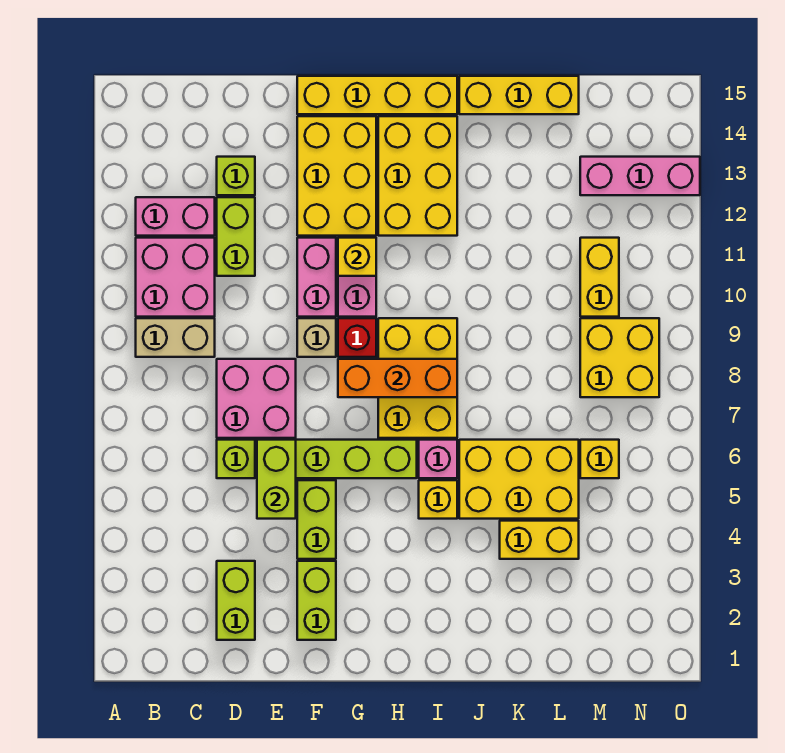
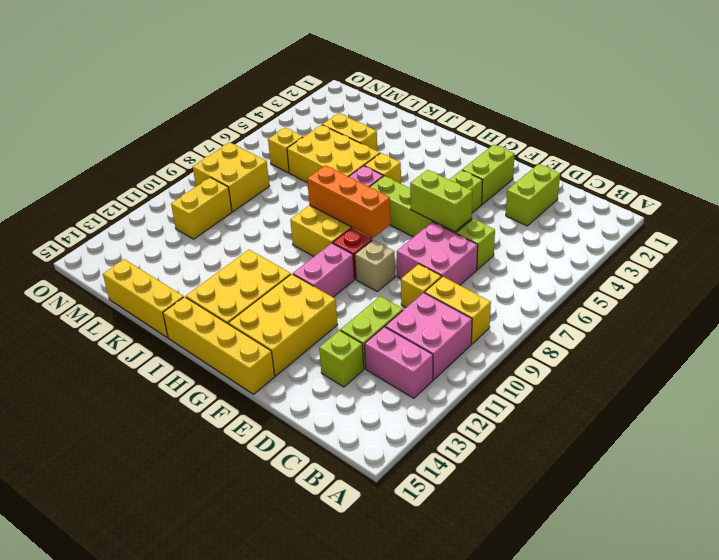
tan 1x2 brick [136,318,215,357] -> yellow 1x2 brick [425,276,491,344]
lime 1x2 brick [257,440,296,519] -> lime 1x2 brick turned to [410,170,473,232]
pink 1x2 brick [297,238,336,317] -> none
yellow 1x1 brick [338,238,376,276] -> yellow 1x1 brick moved to [401,264,441,307]
pink 1x3 brick [580,157,700,195] -> none

